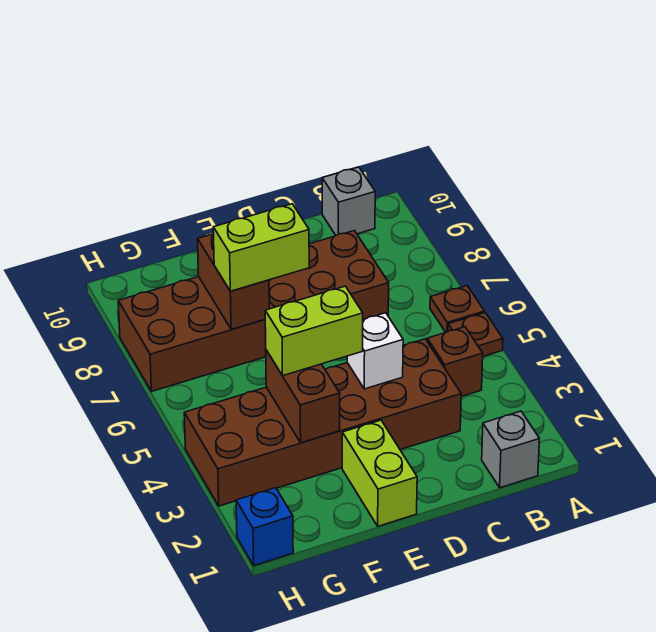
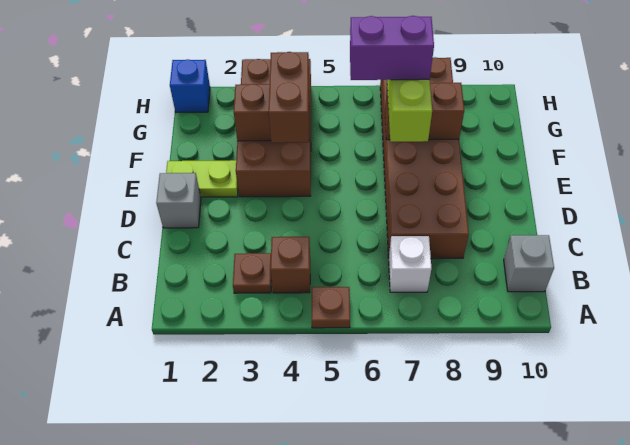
brown 1x1 plate [430,286,485,332] -> brown 1x1 plate moved to [233,253,272,293]
grey 1x1 brick [482,411,539,488] -> grey 1x1 brick moved to [156,173,201,228]
brown 2x6 brick [184,339,461,506] -> brown 2x4 brick [236,59,311,197]
white 1x1 brick [347,313,403,389] -> white 1x1 brick moved to [389,236,432,292]
lime 1x2 brick [342,420,417,526] -> lime 1x2 plate [166,160,238,197]
lime 1x2 brick [265,286,363,376] -> brown 1x2 brick [269,52,309,143]
none -> purple 1x2 brick [350,16,434,80]

